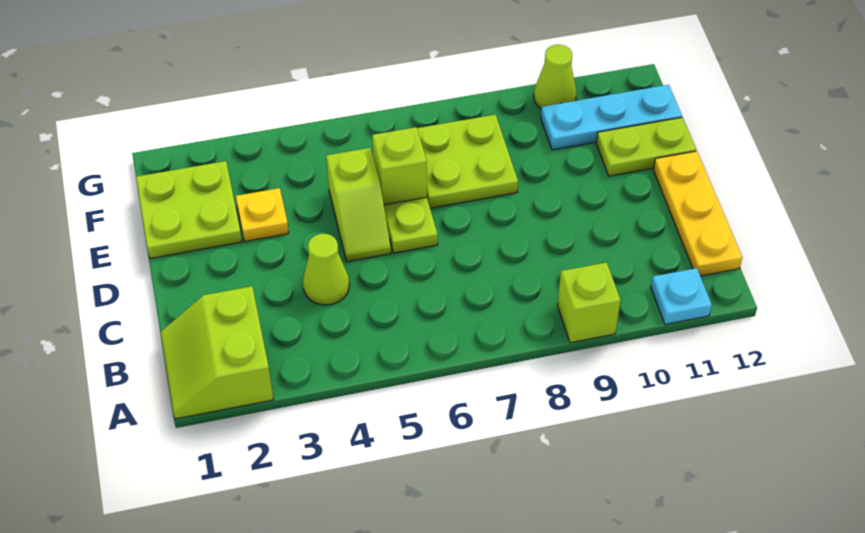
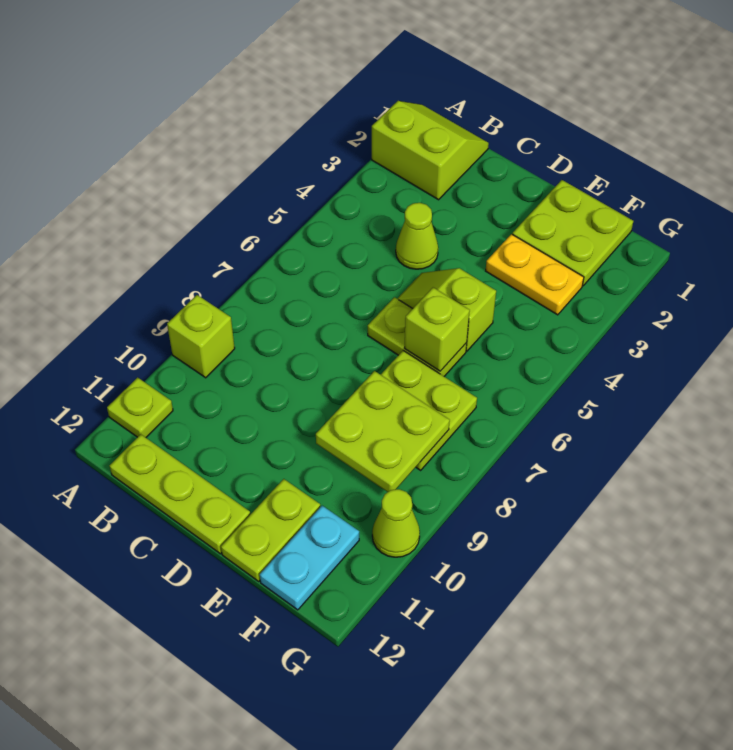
cyan 1x1 plate [651,268,712,324] -> lime 1x1 plate [107,377,173,437]
yellow 1x3 plate [653,151,742,276] -> lime 1x3 plate [109,434,250,554]
yellow 1x1 plate [236,188,289,241] -> yellow 1x2 plate [486,234,584,315]
none -> lime 2x2 plate [316,371,450,492]
cyan 1x3 plate [541,85,682,150] -> cyan 1x2 plate [260,506,359,610]

